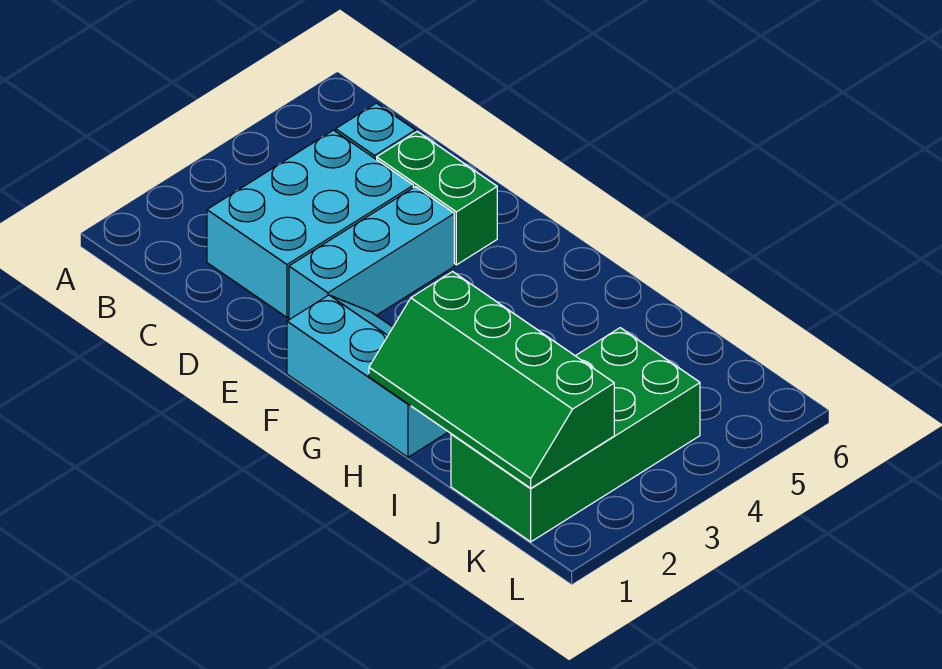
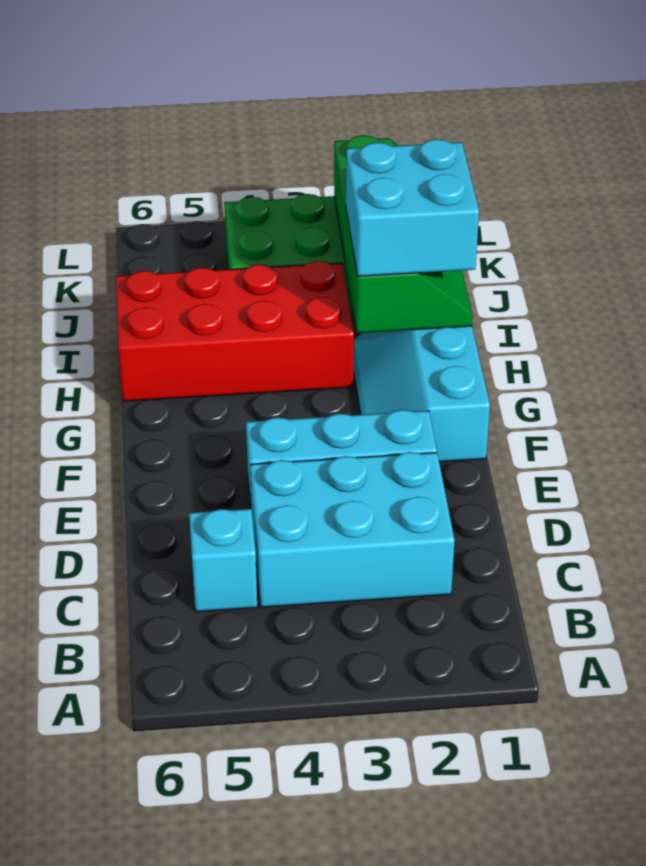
green 1x2 brick [377,131,497,265] -> none
none -> cyan 2x2 brick [346,139,479,276]
none -> red 2x4 brick [116,261,354,401]

